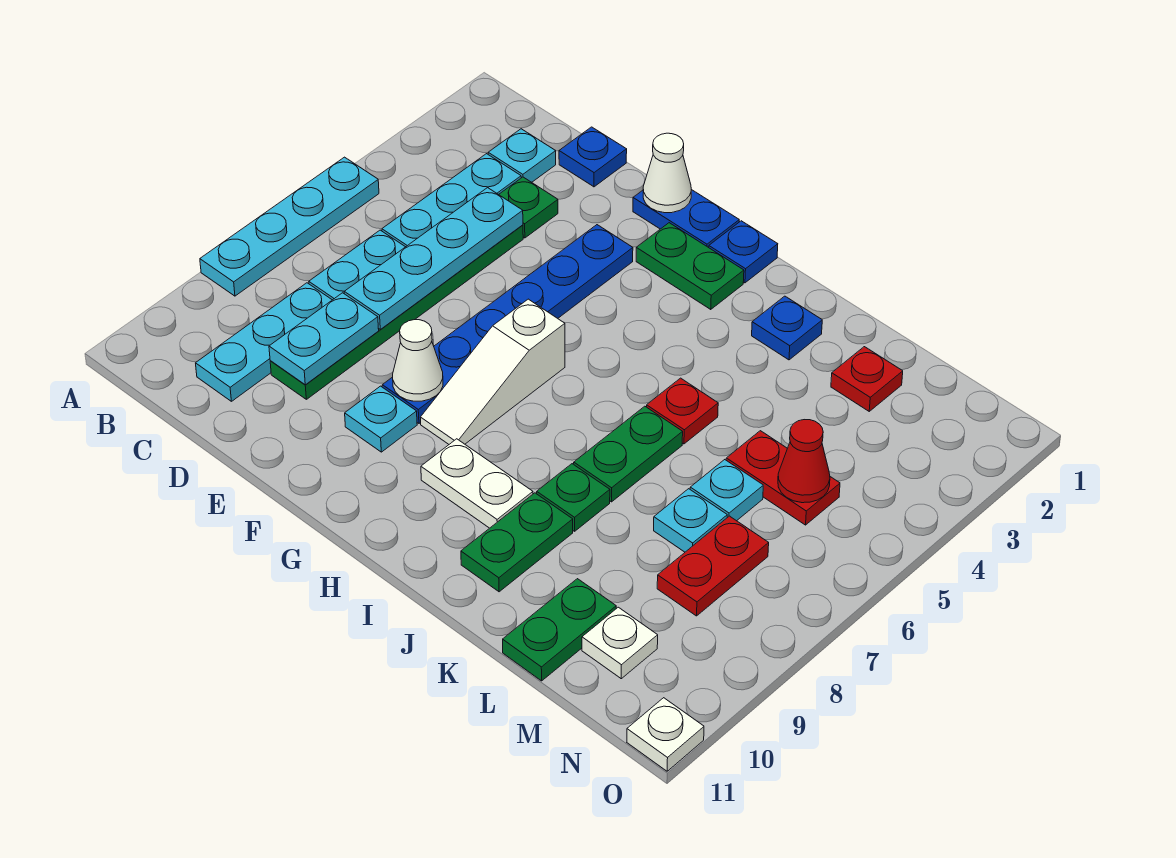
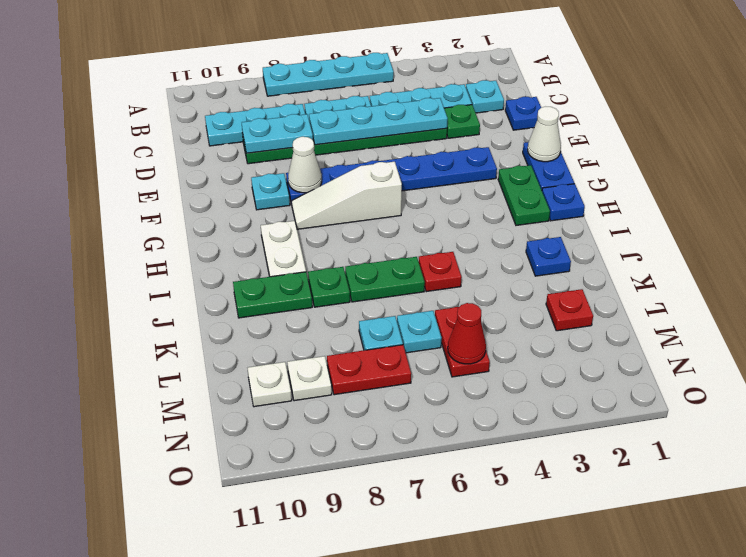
green 1x2 plate [503,579,616,681] -> none
white 1x1 plate [627,698,704,771] -> white 1x1 plate moved to [287,356,332,401]

